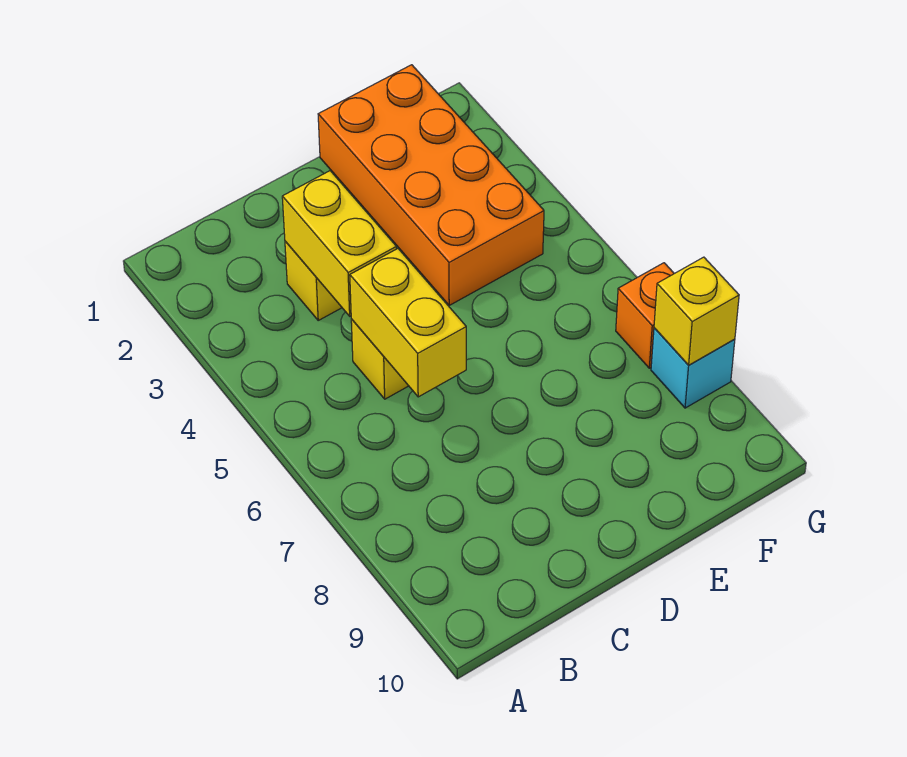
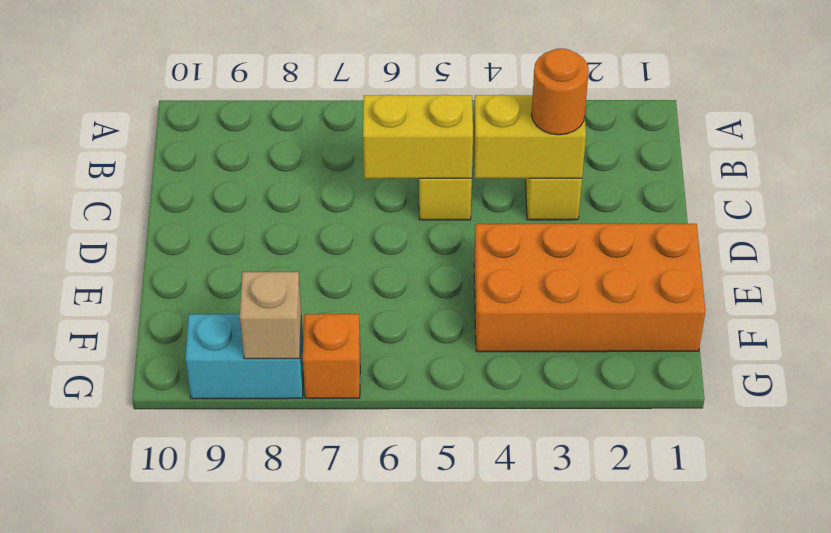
none -> orange 1x1 round brick [531,48,589,135]
cyan 1x1 brick [651,328,735,408] -> cyan 1x2 brick [185,314,303,399]
yellow 1x1 brick [654,257,739,365] -> tan 1x1 brick [240,272,301,359]

